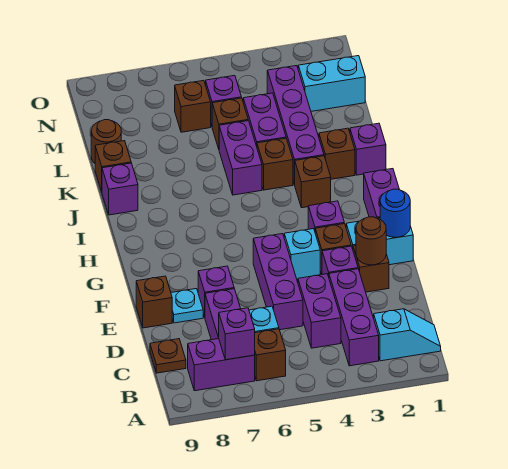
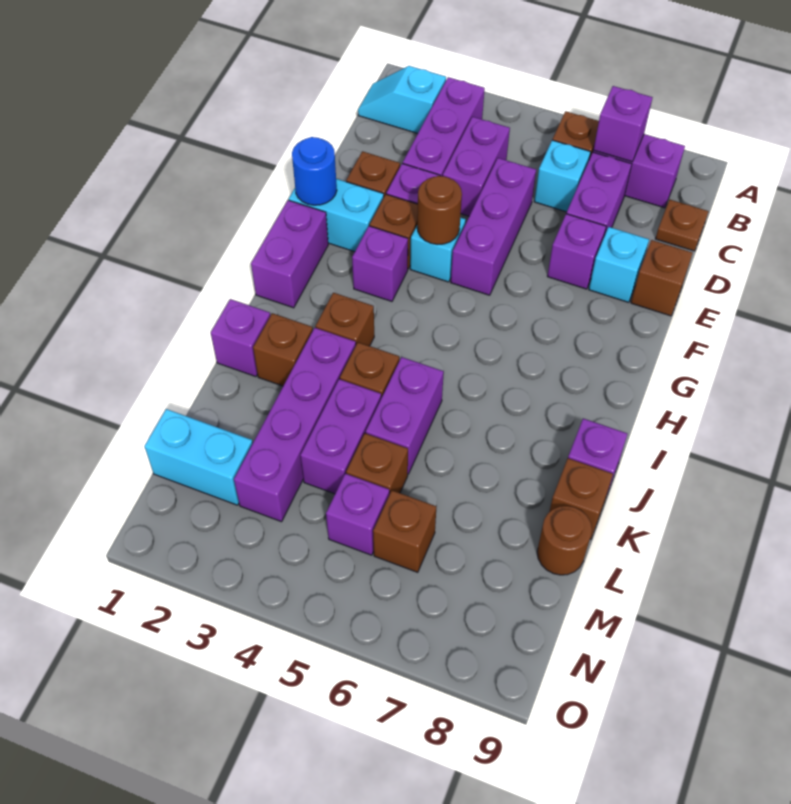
brown 1x1 round brick [356,217,386,265] -> brown 1x1 round brick moved to [417,176,462,245]
cyan 1x1 plate [171,289,203,323] -> cyan 1x1 brick [589,227,649,302]

